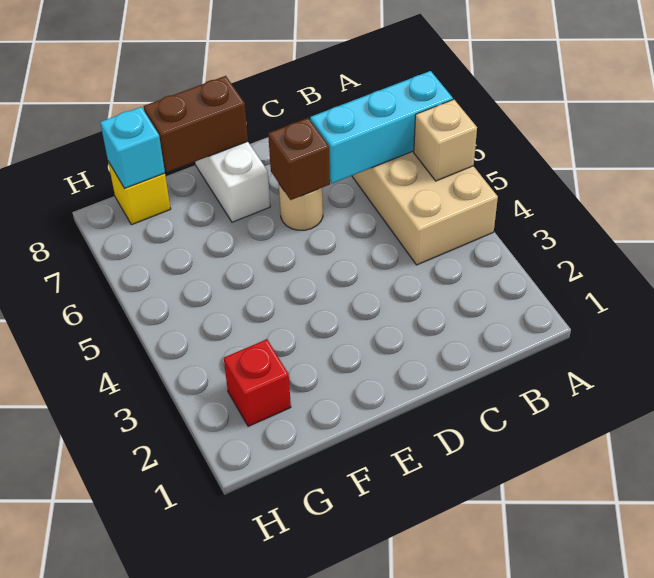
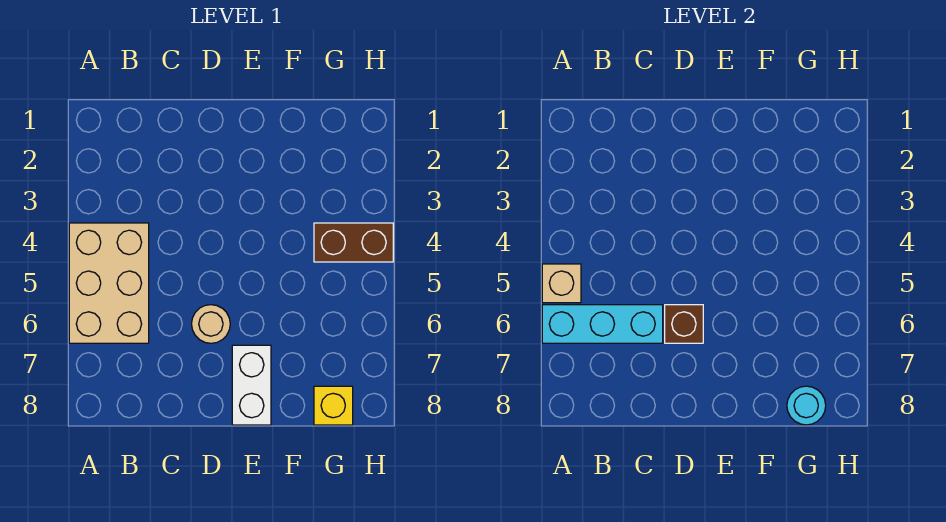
brown 1x2 brick [144,76,248,172] -> brown 1x2 brick moved to [314,223,393,262]
red 1x1 brick [224,339,291,426] -> none
cyan 1x1 brick [100,107,165,189] -> cyan 1x1 round brick [787,386,826,425]

